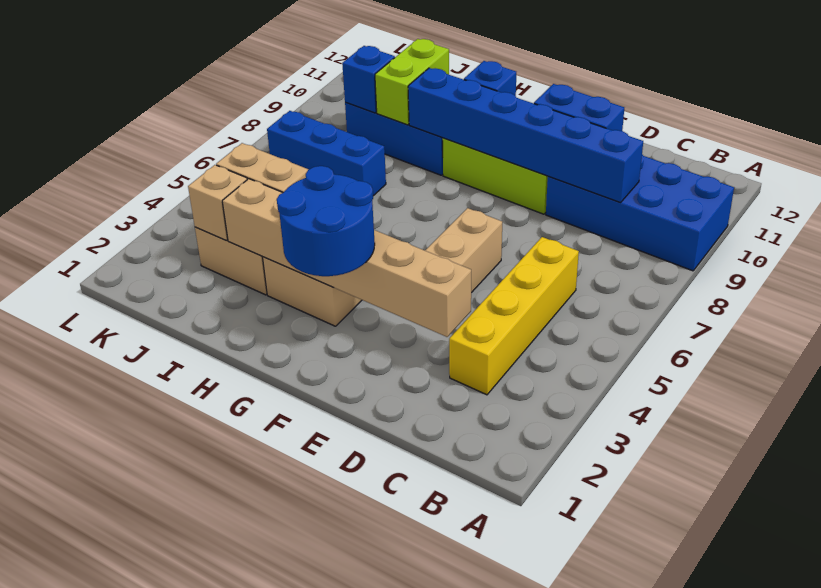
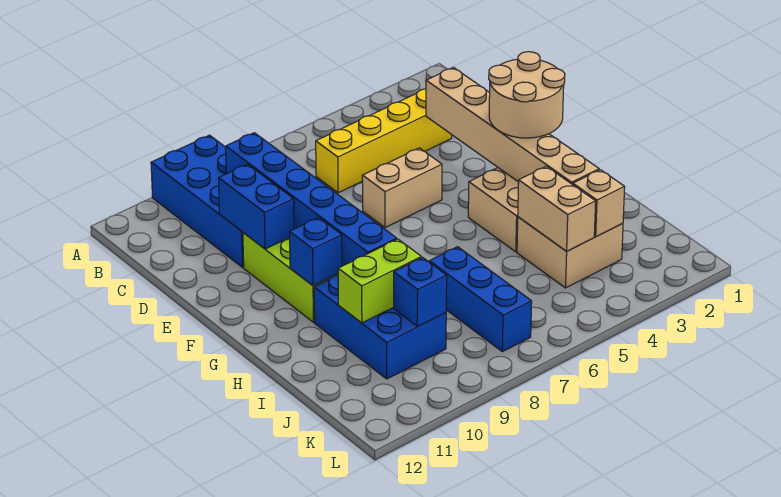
blue 2x2 round brick [277,166,375,276] -> tan 2x2 round brick [489,52,565,138]

